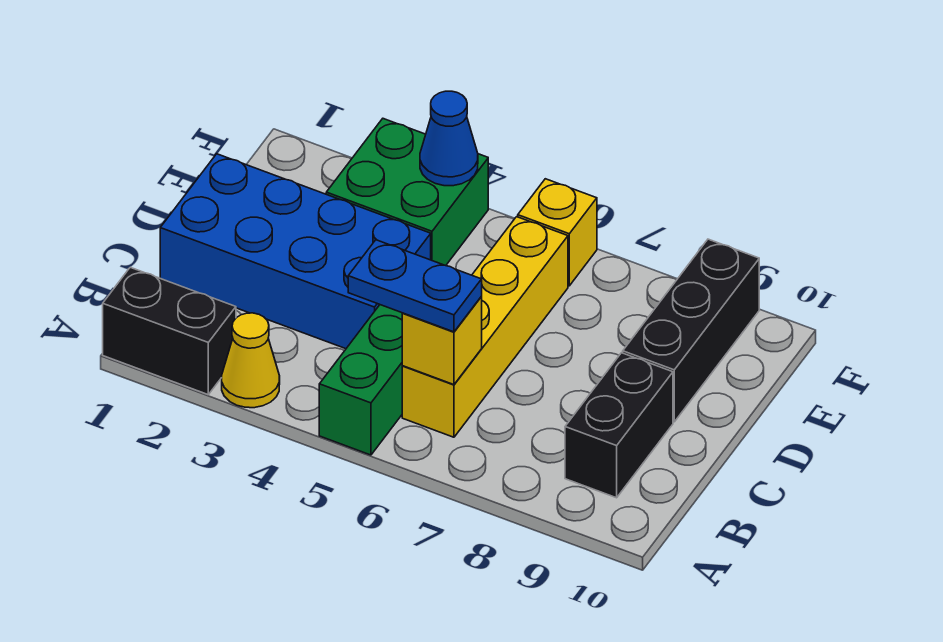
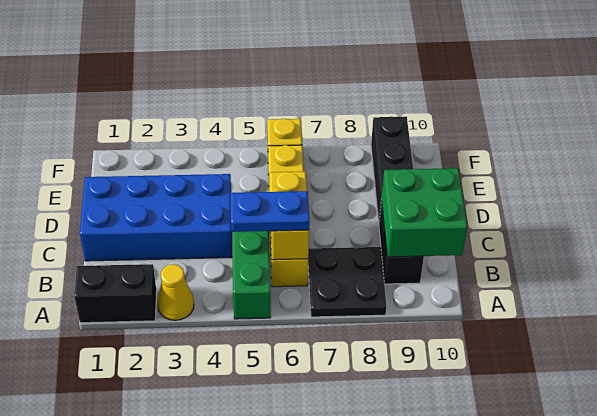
none -> black 2x2 plate [308,247,387,317]
yellow 1x1 brick [402,297,482,385] -> yellow 1x2 brick [269,172,309,260]
green 2x2 brick [326,119,488,266] -> green 2x2 brick moved to [381,168,467,257]
blue 1x1 cone [420,91,478,186] -> none

